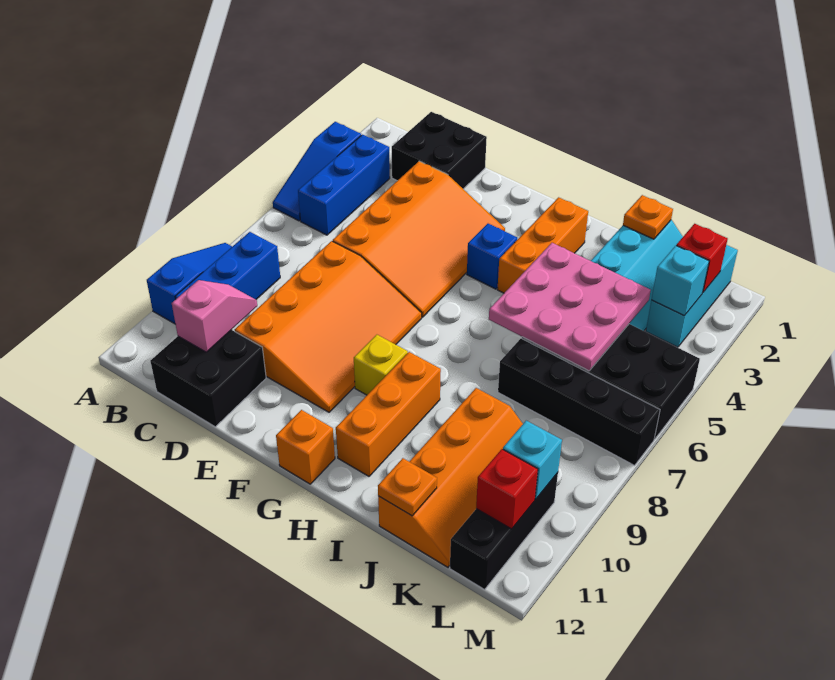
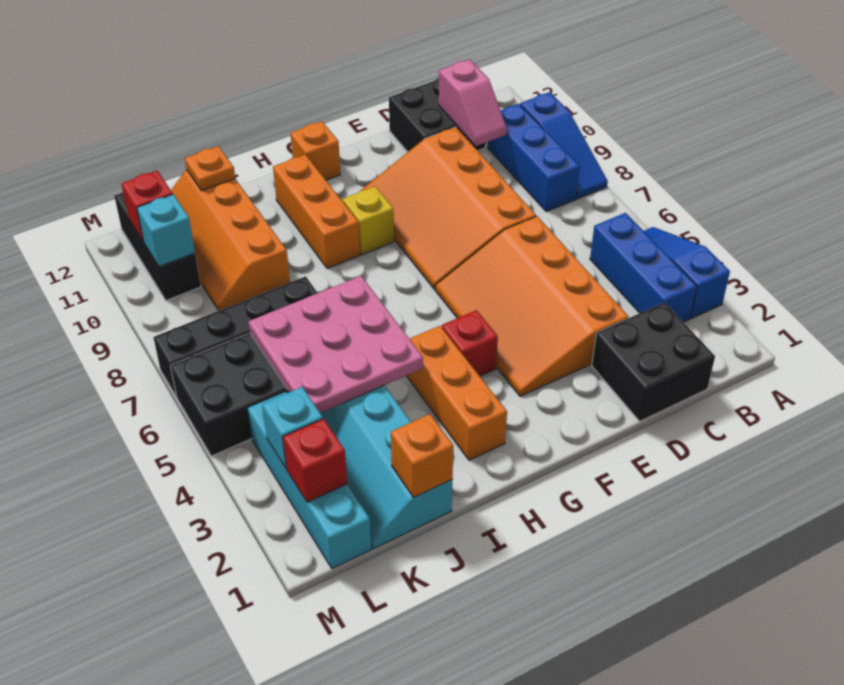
blue 1x1 brick [467,224,517,289] -> red 1x1 brick [442,310,498,376]
orange 1x1 plate [623,195,673,239] -> orange 1x1 brick [391,414,453,497]
cyan 1x3 brick [646,245,738,347] -> cyan 1x4 brick [248,391,371,569]

